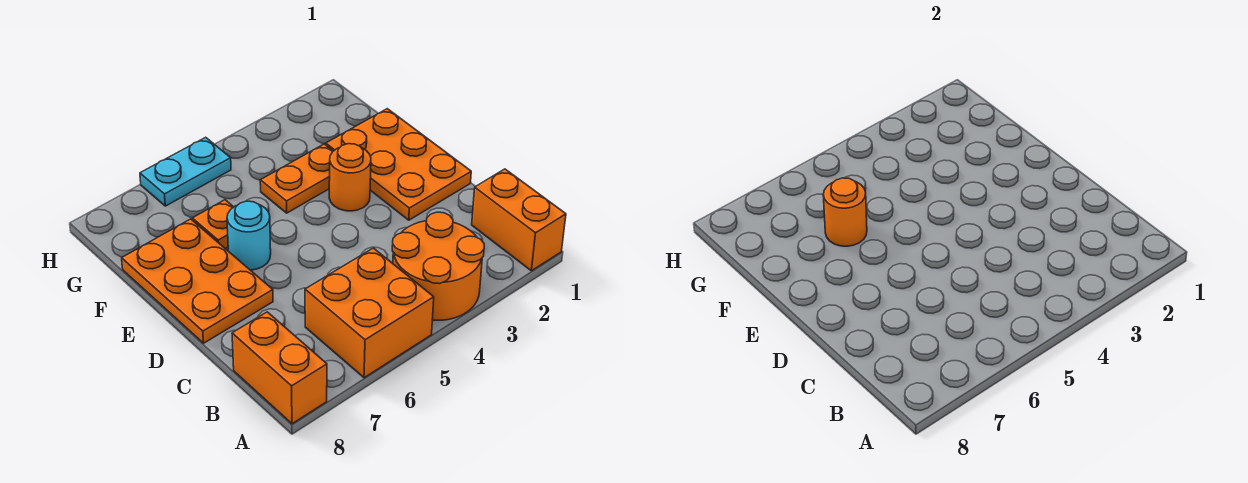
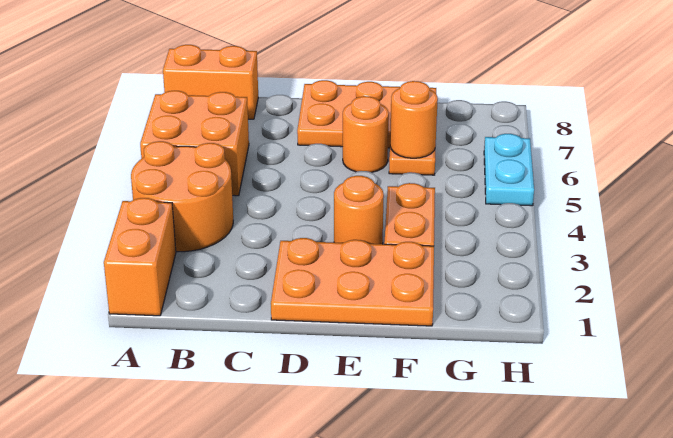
orange 1x2 brick [472,169,566,271] -> orange 1x2 brick turned to [104,198,176,316]
cyan 1x1 round brick [227,201,271,270] -> orange 1x1 round brick [343,96,389,172]

